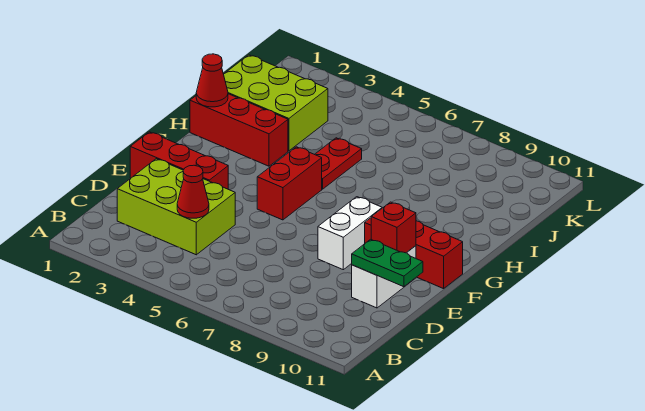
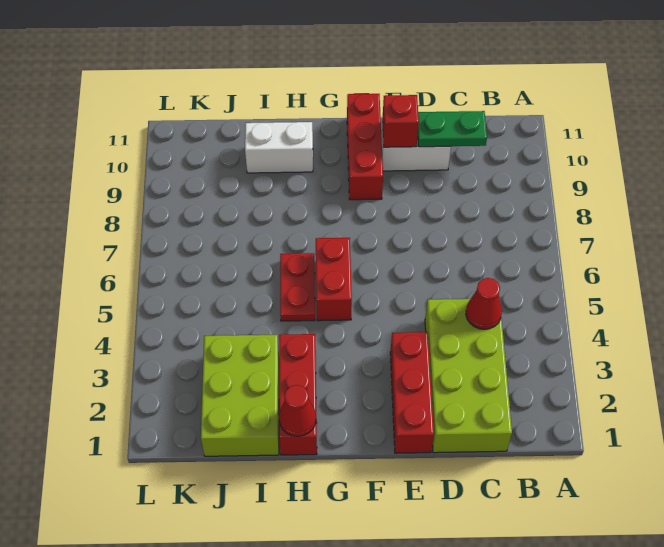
lime 2x3 brick [117,159,235,255] -> lime 2x4 brick [425,299,512,453]
green 1x2 plate [352,239,423,287] -> green 1x2 plate turned to [418,111,487,147]
white 1x2 brick [318,197,382,270] -> white 1x2 brick moved to [245,122,313,173]
red 1x2 brick [257,147,322,220] -> red 1x2 brick turned to [316,238,352,321]
red 1x2 plate [315,138,362,189] -> red 1x2 plate turned to [280,253,315,321]

